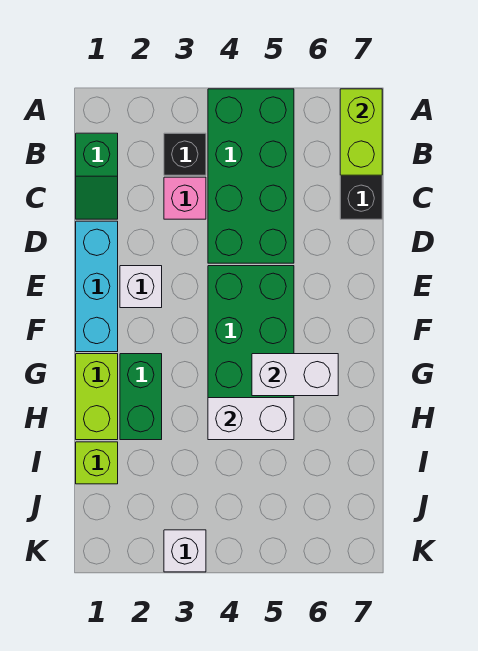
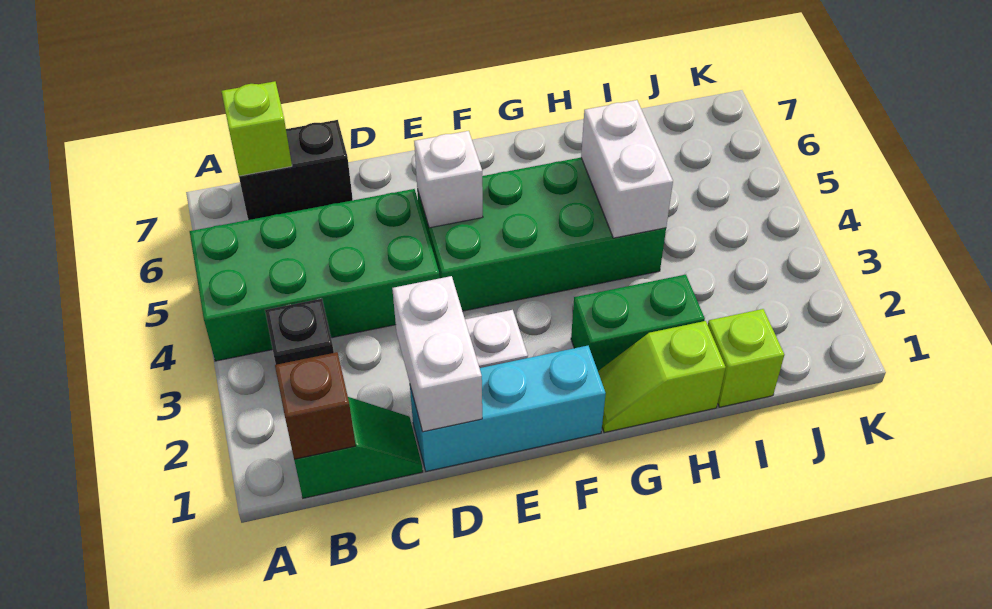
lime 1x2 brick [340,89,382,175] -> lime 1x1 brick [222,81,292,176]
none -> brown 1x1 brick [275,352,356,460]
pink 1x1 brick [164,177,206,219] -> none
lime 1x2 brick [76,354,118,440] -> lime 1x2 slope [598,321,726,433]
white 1x2 brick [252,354,338,396] -> white 1x2 brick moved to [392,276,482,432]
white 1x1 brick [164,530,206,572] -> white 1x1 brick moved to [414,131,483,228]

